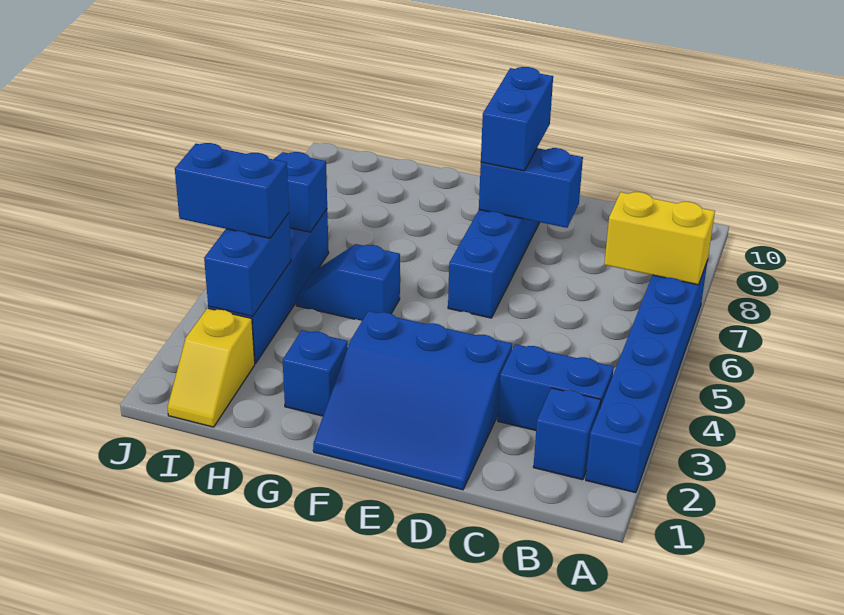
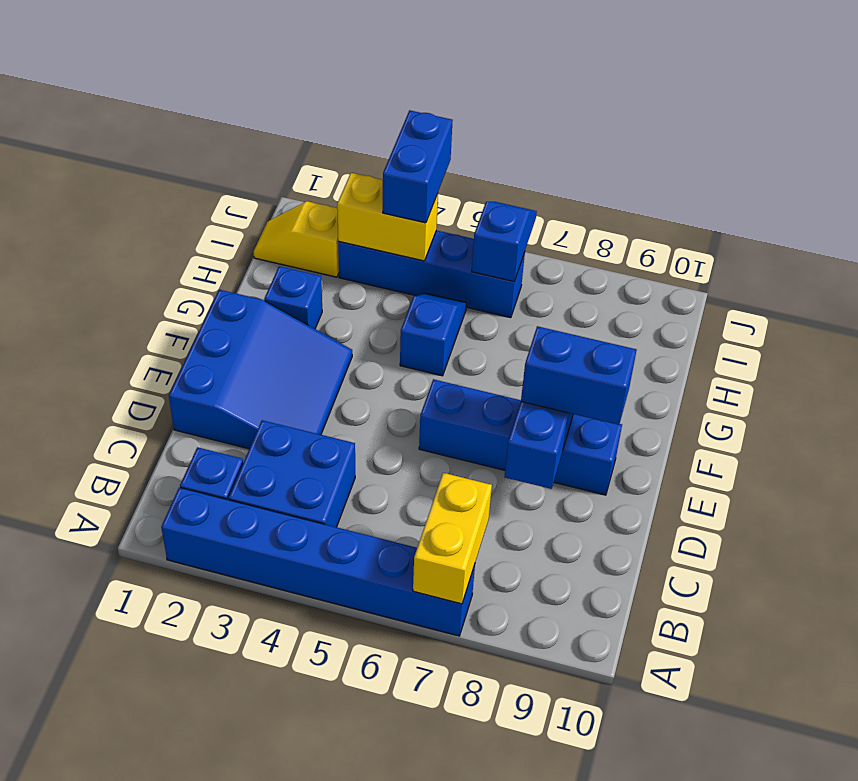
blue 1x2 brick [498,344,614,430] -> blue 2x2 brick [229,420,355,527]
blue 3x3 slope [313,311,512,490] -> blue 3x3 slope turned to [169,290,352,449]
blue 1x2 brick [204,213,291,316] -> yellow 1x2 brick [337,173,438,261]

